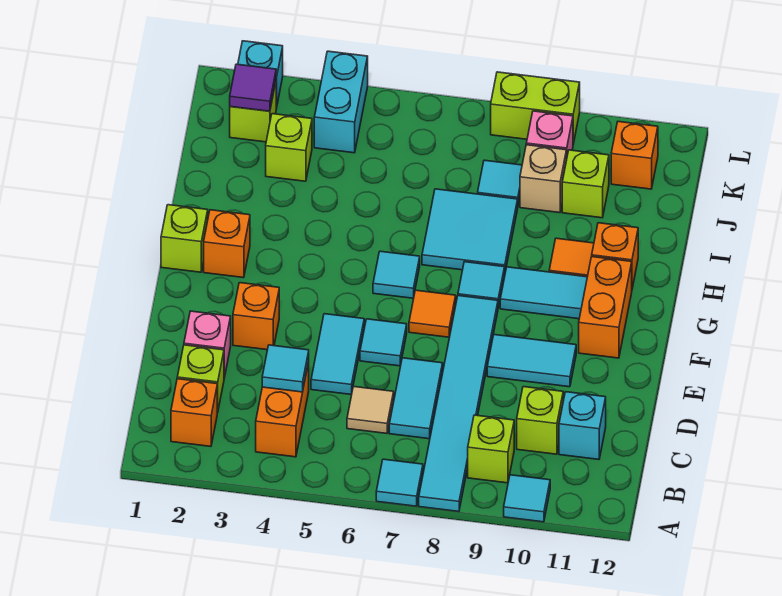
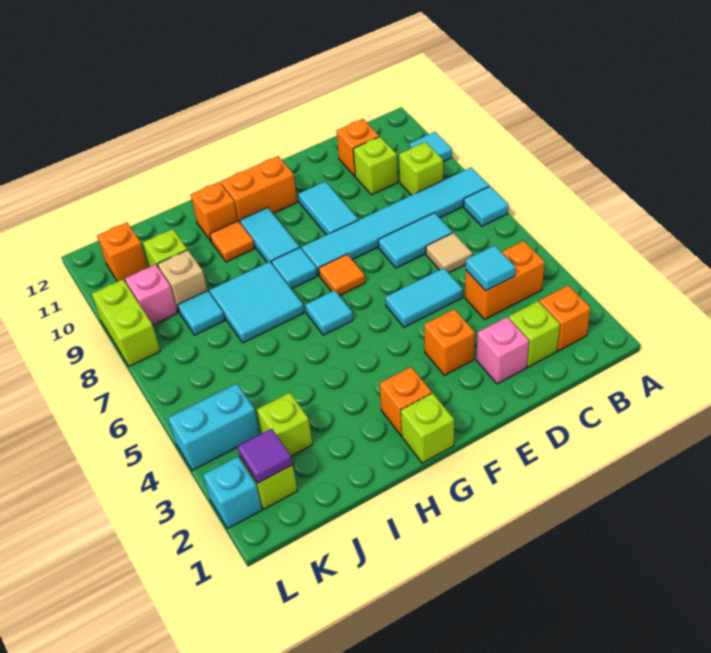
cyan 1x1 brick [559,392,606,459] -> orange 1x1 brick [337,119,379,176]
cyan 1x1 tile [360,319,407,366] -> none

